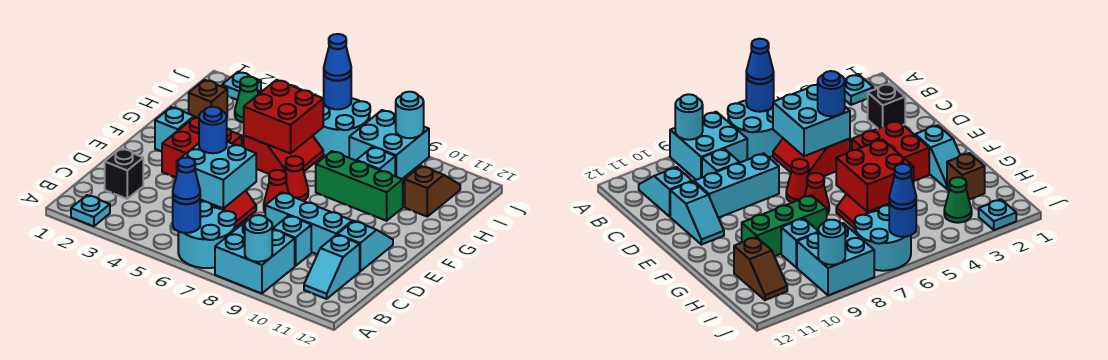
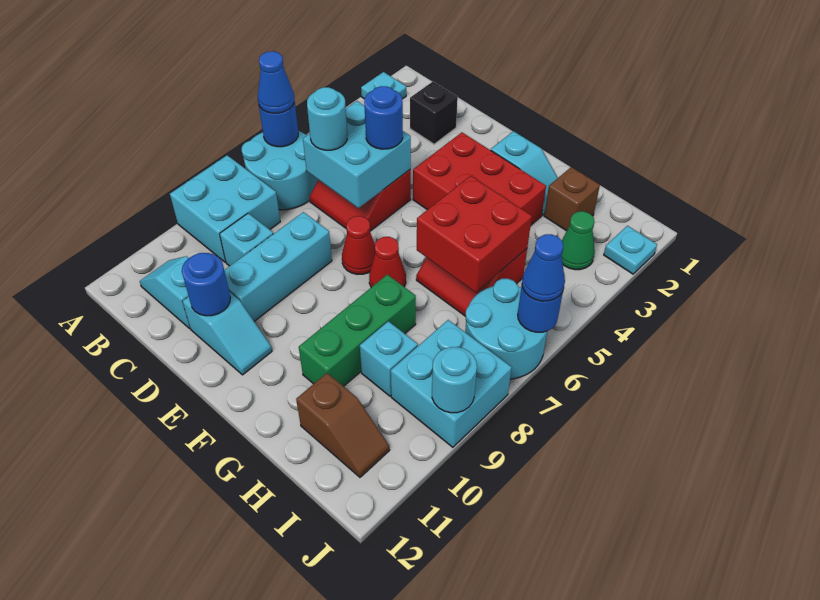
cyan 1x1 round brick [245,215,272,262] -> cyan 1x1 round brick moved to [307,87,347,150]
none -> blue 1x1 round brick [182,253,230,316]
red 2x2 brick [162,117,242,177] -> red 2x3 brick [413,132,546,225]

